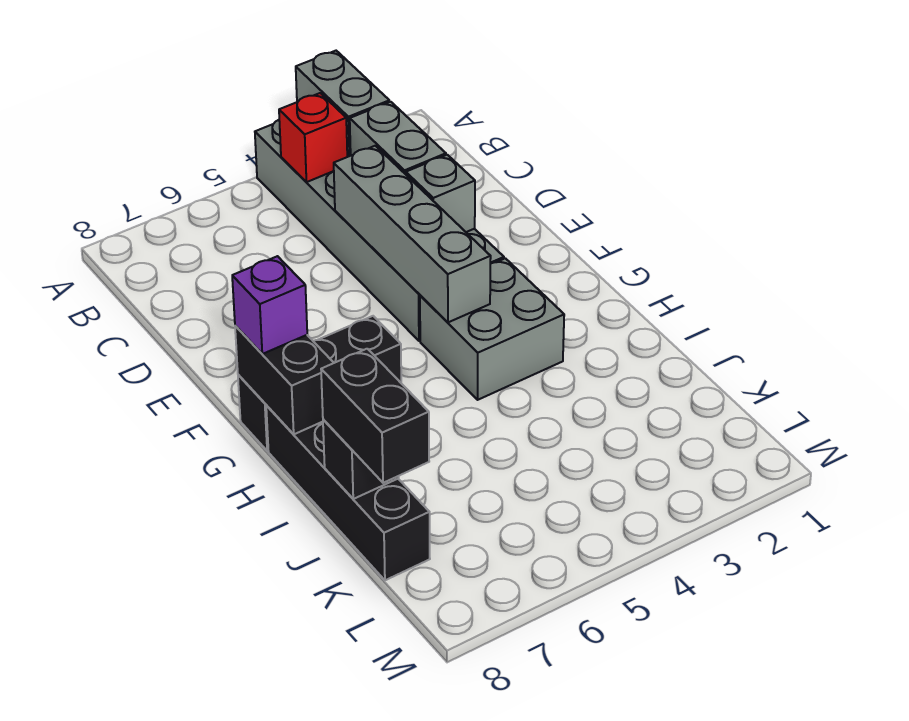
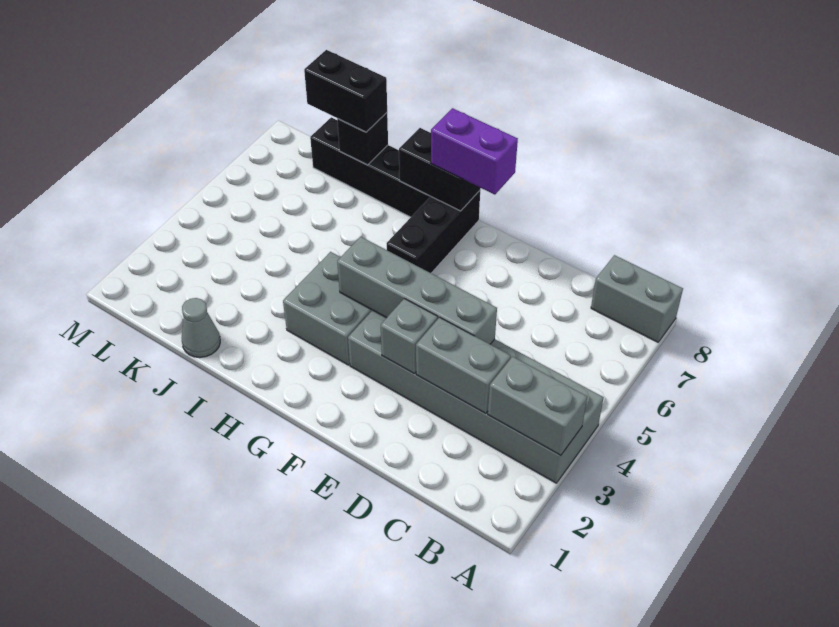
none -> grey 1x2 brick [591,255,683,342]
red 1x1 brick [279,93,347,182] -> none
purple 1x1 brick [232,256,307,354] -> purple 1x2 brick [431,108,518,195]
none -> grey 1x1 cone [182,298,220,357]

